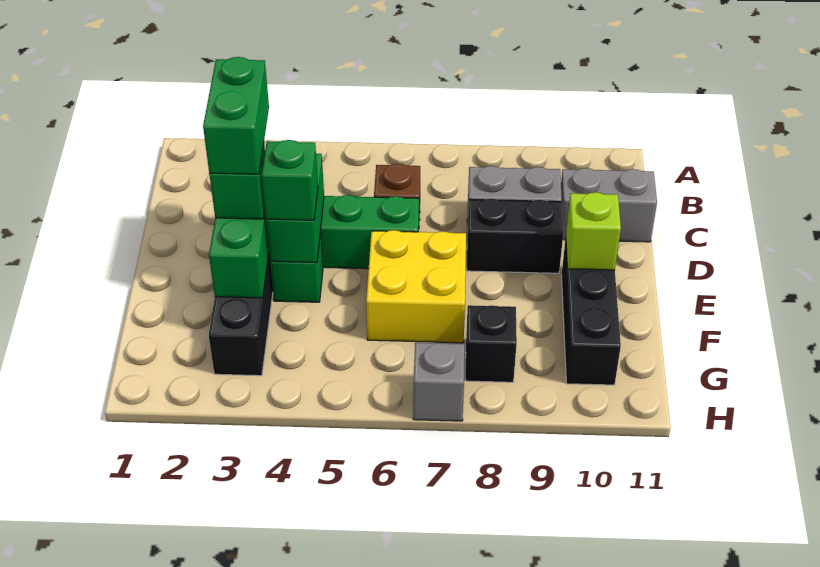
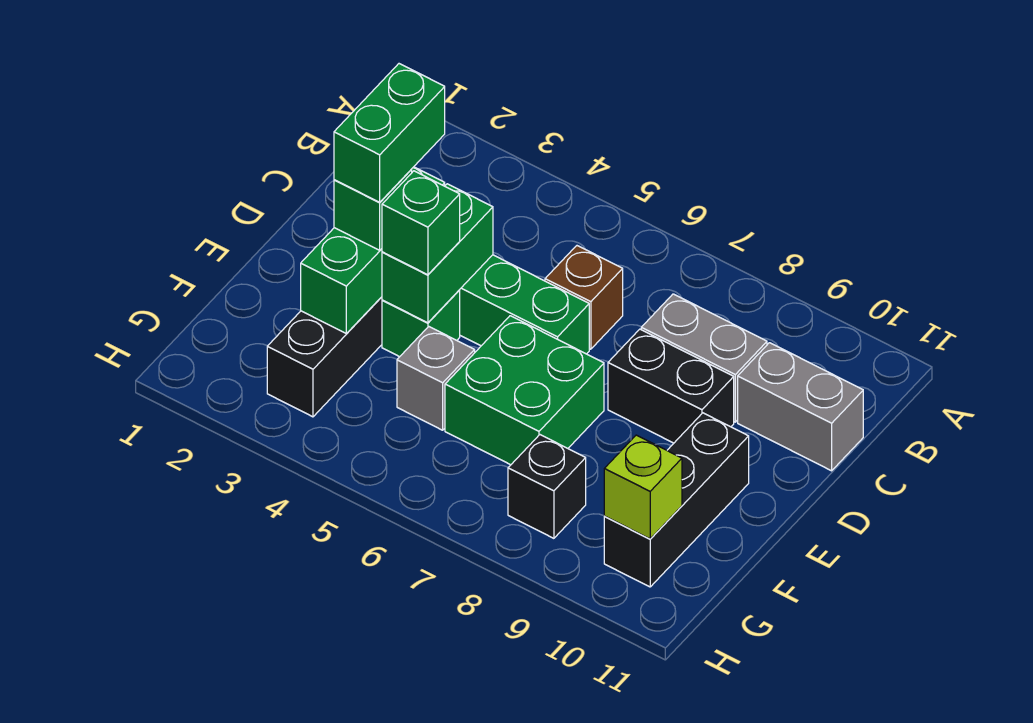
yellow 2x2 brick [366,230,466,343] -> green 2x2 brick [445,316,604,465]
lime 1x1 brick [566,192,621,270] -> lime 1x1 brick moved to [604,435,682,539]
grey 1x1 brick [413,343,465,421] -> grey 1x1 brick moved to [397,327,475,430]

